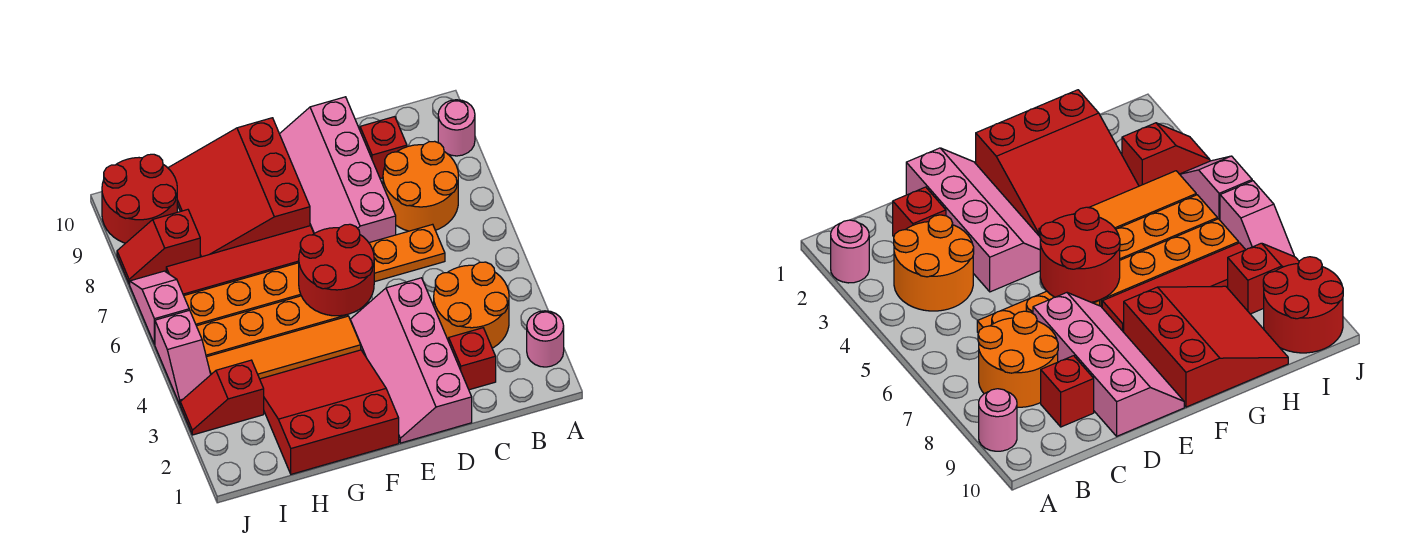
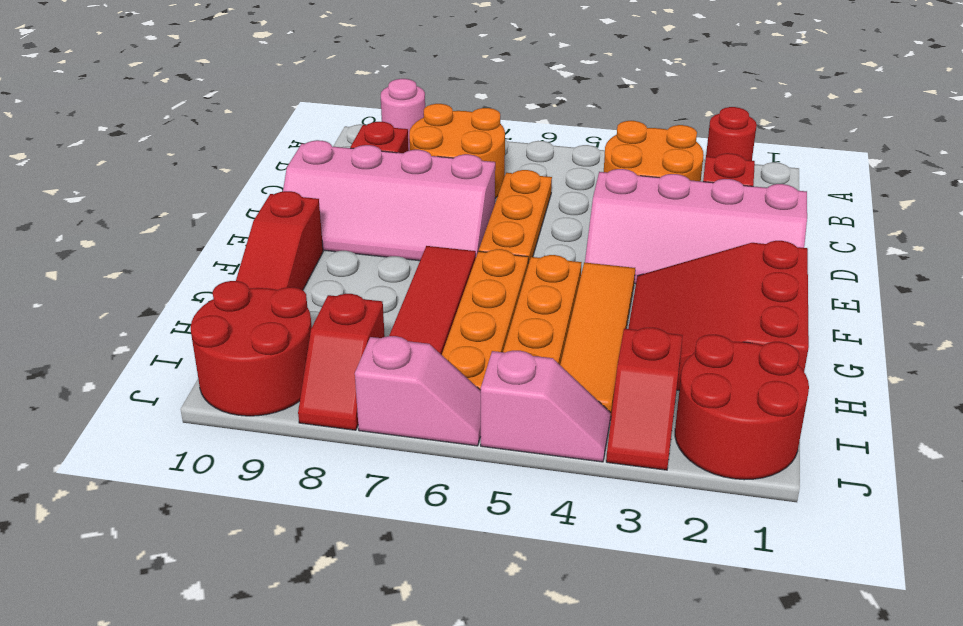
pink 1x1 round brick [527,311,564,367] -> red 1x1 round brick [706,107,757,161]
red 2x2 round brick [299,224,374,316] -> red 2x2 round brick moved to [675,335,809,480]
red 3x3 slope [168,118,310,257] -> red 1x3 slope [236,191,323,290]
pink 1x2 slope [130,271,189,344] -> pink 1x2 slope turned to [355,336,481,446]

